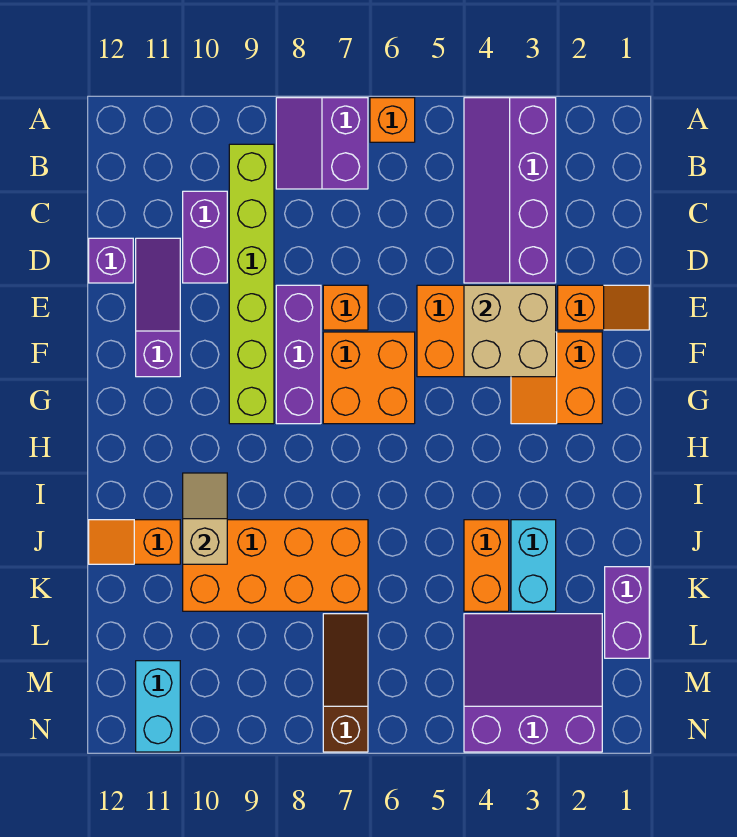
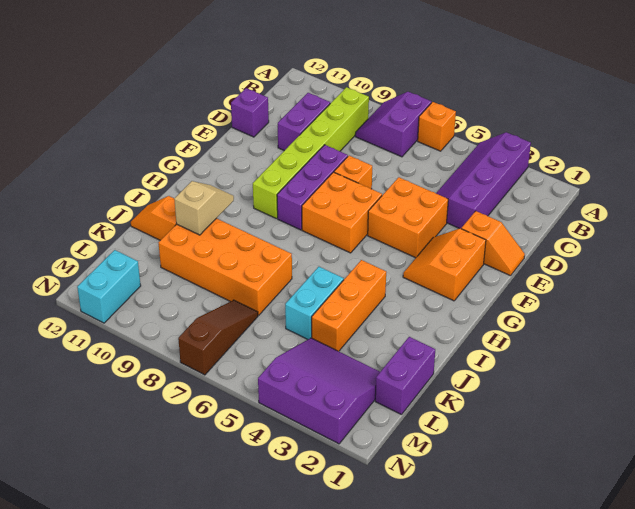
purple 1x3 slope [136,238,180,377] -> none
tan 2x2 brick [464,285,556,377] -> none
cyan 1x2 brick [511,520,556,611] -> cyan 1x2 brick moved to [285,267,344,340]
orange 1x2 brick [464,520,509,611] -> orange 1x3 brick [312,260,386,351]

